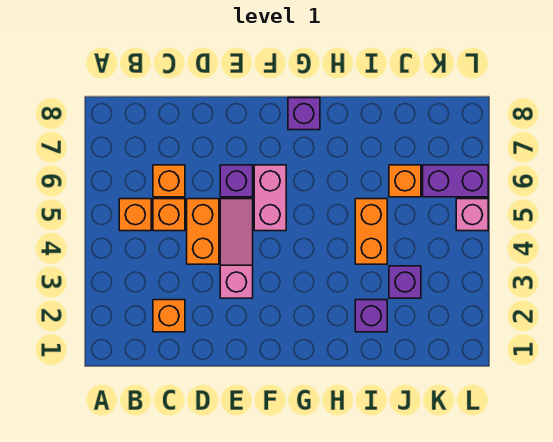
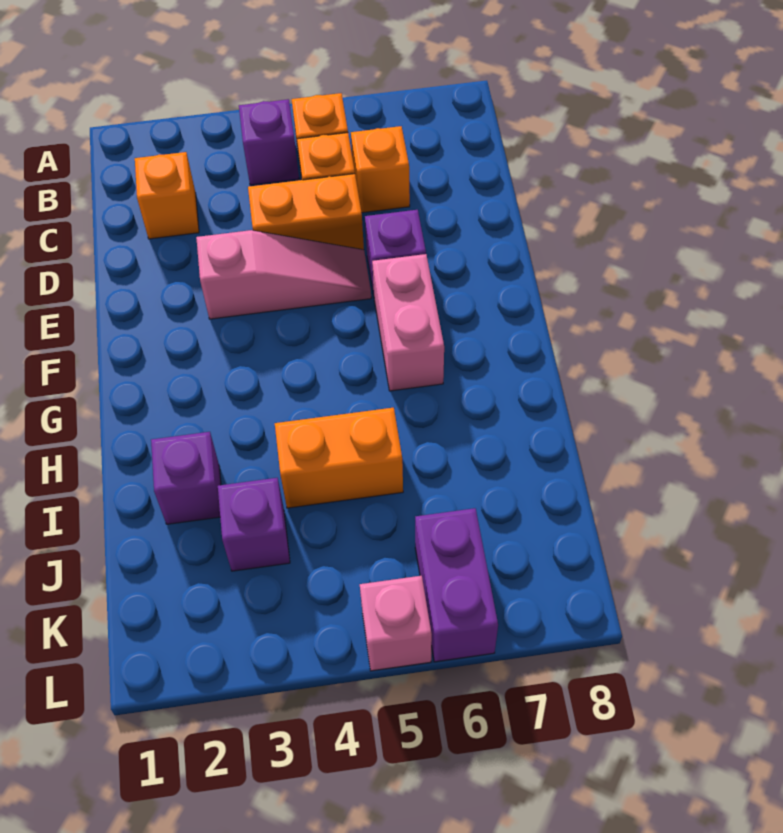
pink 1x2 brick [254,165,286,231] -> pink 1x2 brick turned to [372,254,444,391]
purple 1x1 brick [288,98,320,130] -> purple 1x1 brick moved to [239,99,299,185]
orange 1x1 brick [389,165,421,197] -> none

